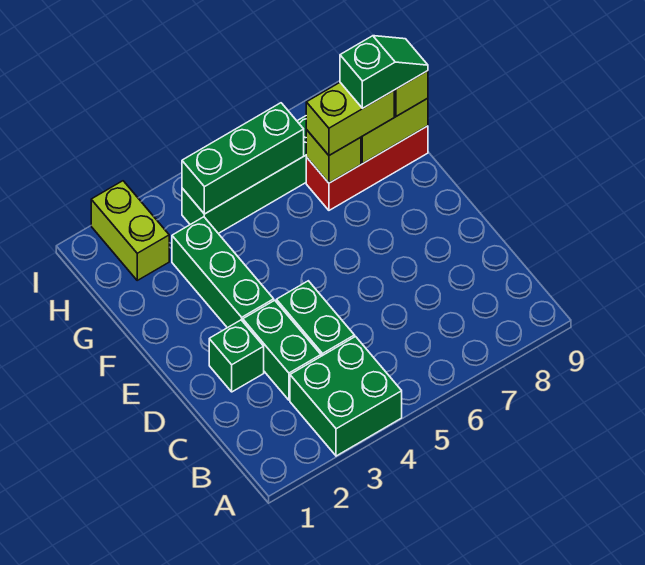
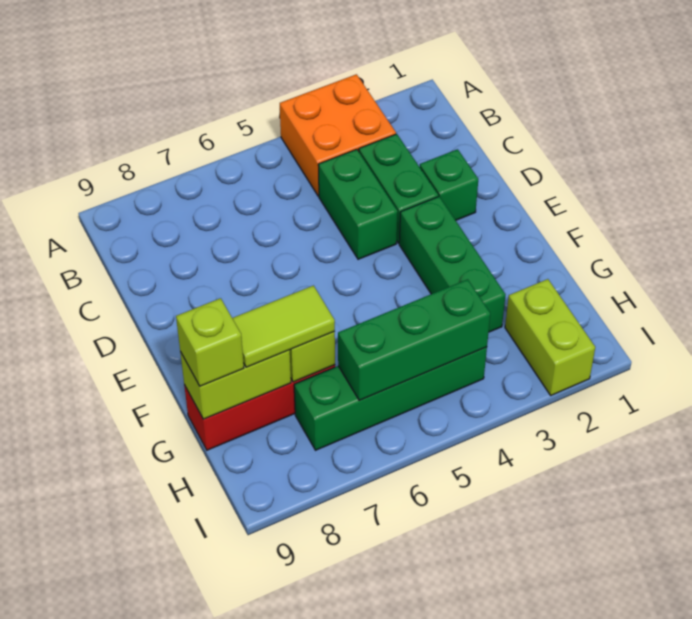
green 2x2 brick [290,337,402,456] -> orange 2x2 brick [280,74,396,196]
lime 1x2 brick [306,83,394,155] -> lime 1x2 tile [232,286,335,367]
green 1x2 slope [340,36,428,108] -> none

